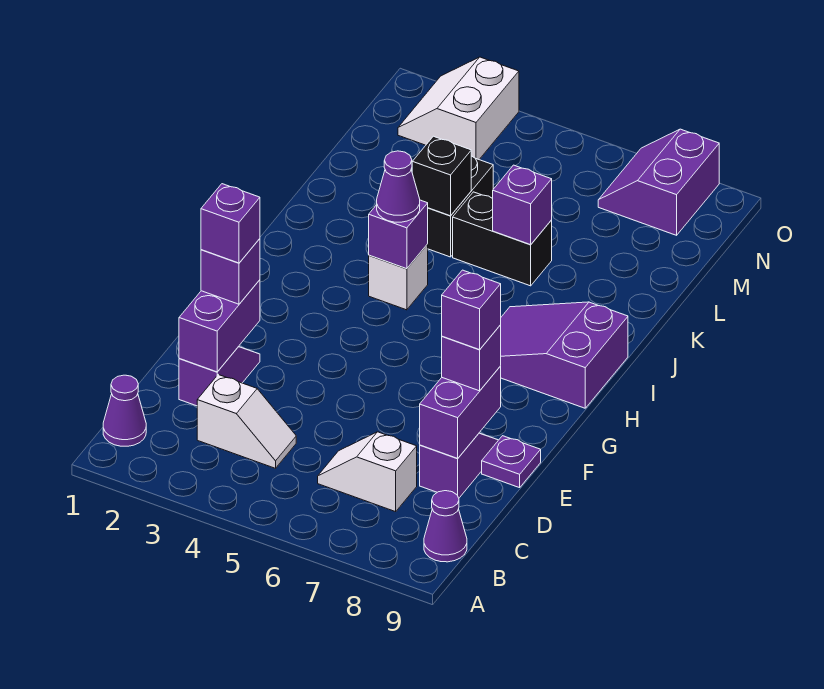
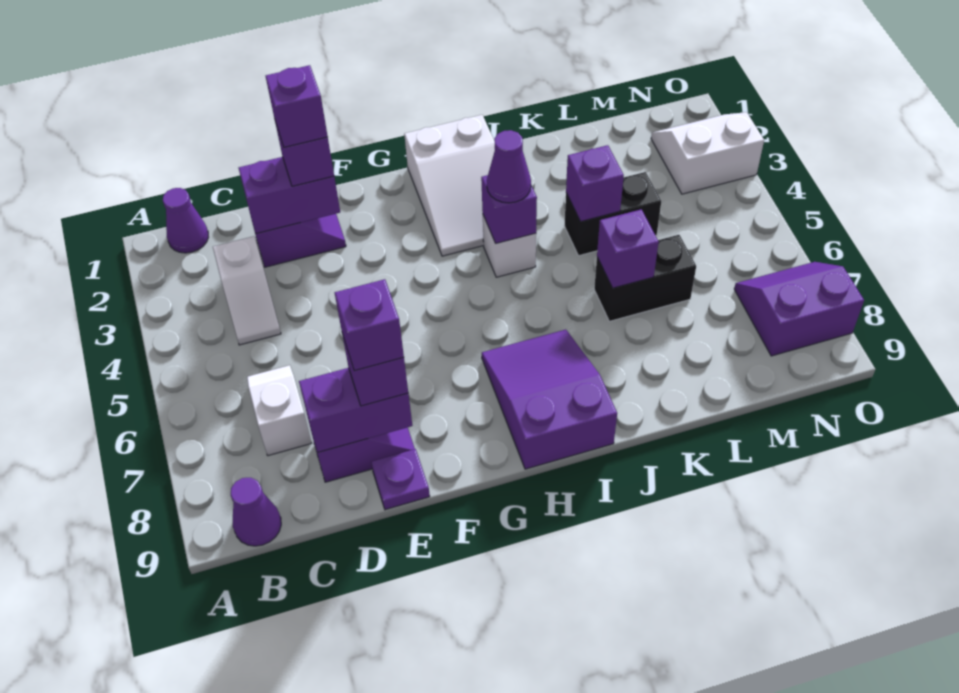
none -> white 2x3 slope [404,115,495,256]
black 1x1 brick [412,136,471,216] -> purple 1x1 brick [566,145,624,222]
black 1x2 brick [453,192,552,286] -> black 1x2 brick turned to [594,235,696,321]

